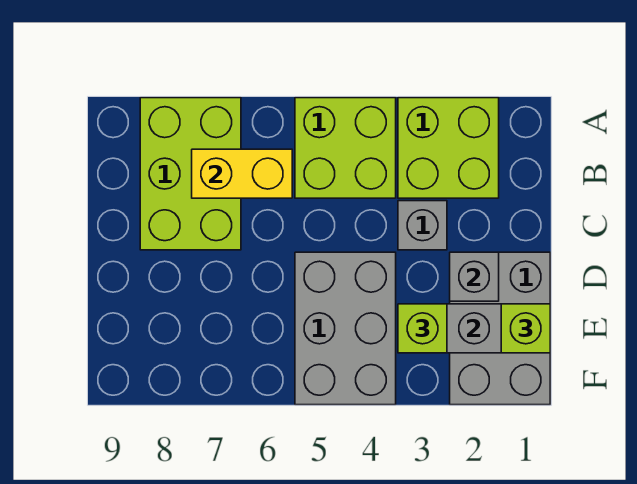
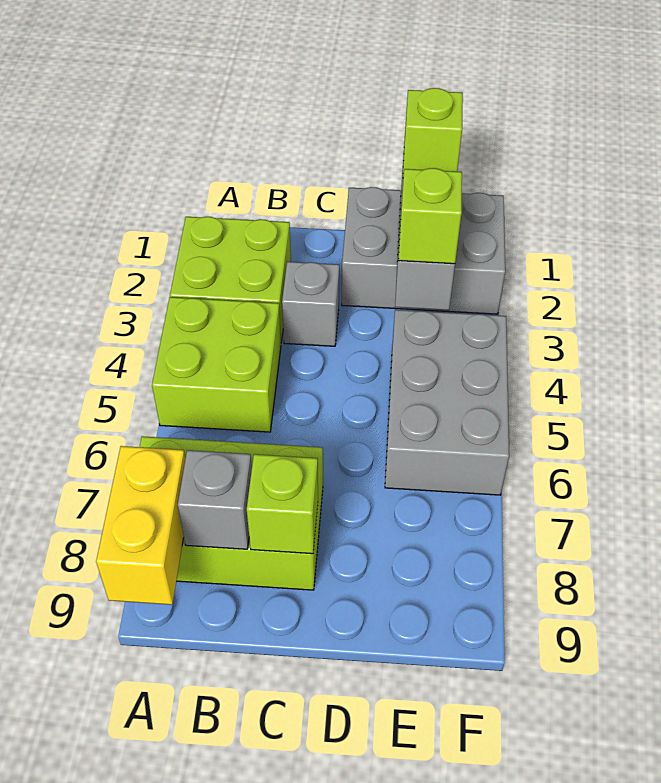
yellow 1x2 brick [192,149,292,198] -> yellow 1x2 brick moved to [96,446,185,605]
none -> lime 1x1 brick [247,454,318,554]
grey 1x1 brick [450,252,499,301] -> grey 1x1 brick moved to [178,450,252,549]
grey 2x3 brick [295,252,396,405] -> grey 2x3 brick turned to [385,310,509,495]

